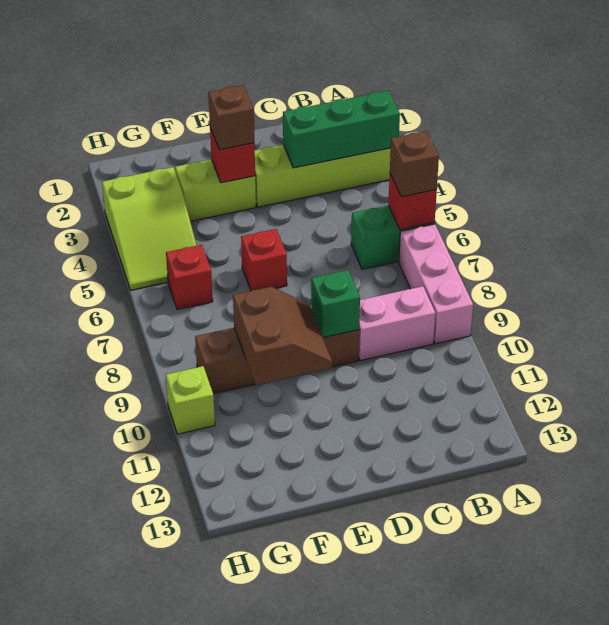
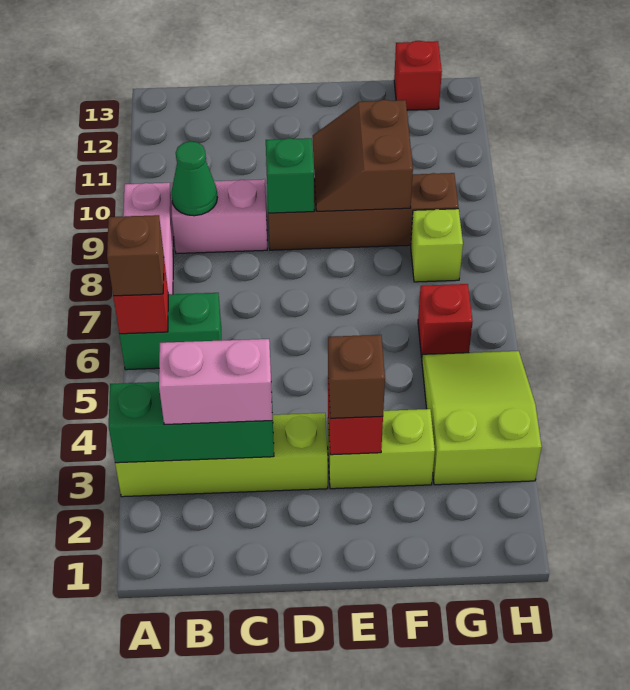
none -> pink 1x2 brick [159,339,272,424]
none -> green 1x1 cone [171,141,217,216]
red 1x1 brick [241,229,287,291] -> red 1x1 brick moved to [394,41,442,110]
lime 1x1 brick [166,366,215,434] -> lime 1x1 brick moved to [411,209,463,282]

